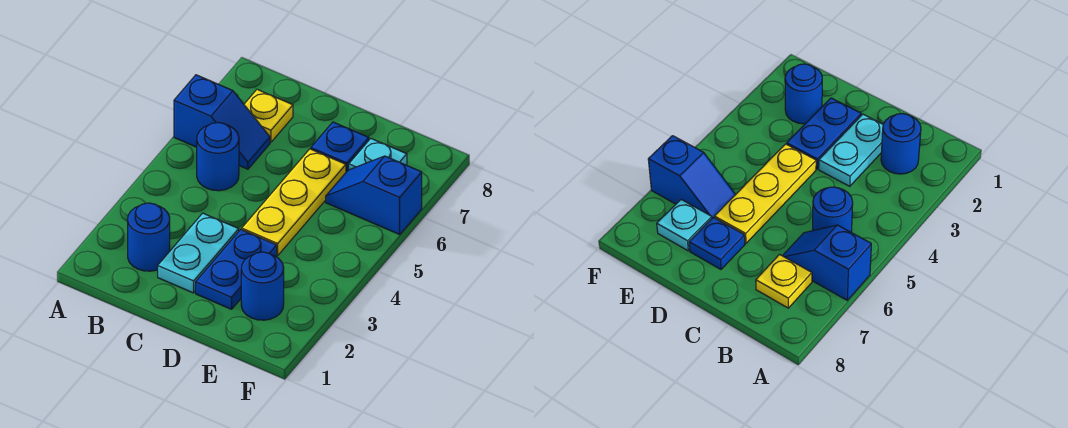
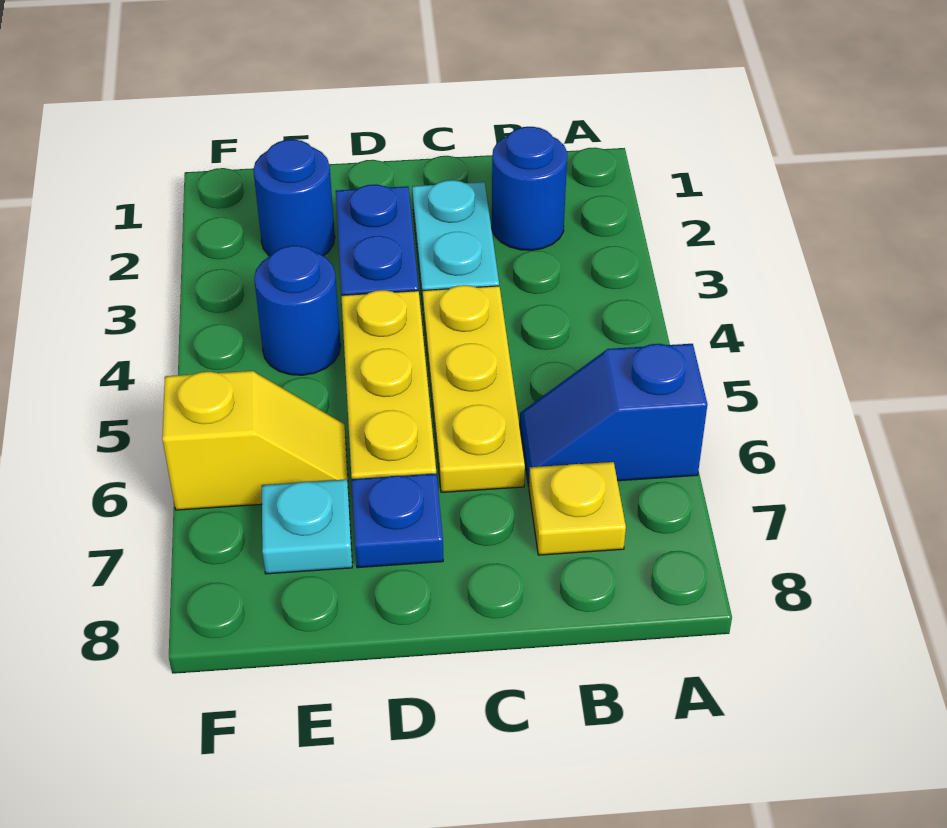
blue 1x1 round brick [197,122,239,191] -> blue 1x1 round brick moved to [254,246,341,375]
none -> yellow 1x3 plate [423,285,525,492]
blue 1x2 slope [326,156,422,234] -> yellow 1x2 slope [162,371,349,510]

